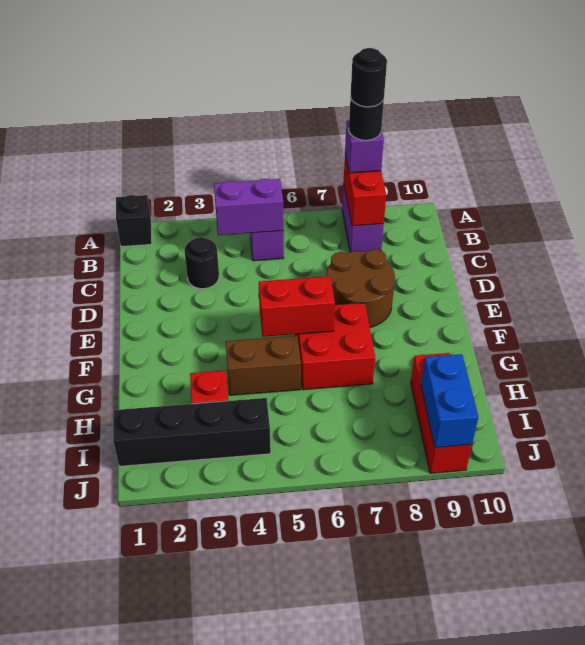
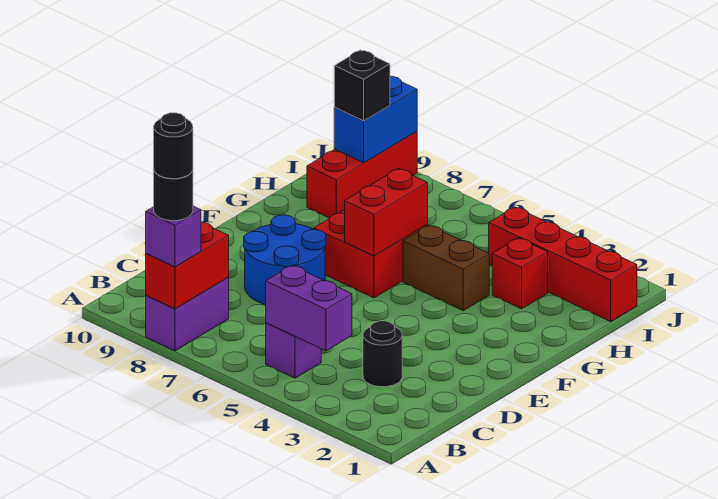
black 1x1 brick [116,195,152,247] -> black 1x1 brick moved to [334,50,390,121]
brown 2x2 round brick [327,249,395,327] -> blue 2x2 round brick [244,215,326,305]
red 1x2 brick [259,276,335,337] -> red 1x2 brick turned to [345,169,428,256]
black 1x4 brick [113,398,271,466] -> red 1x4 brick [489,207,637,322]

